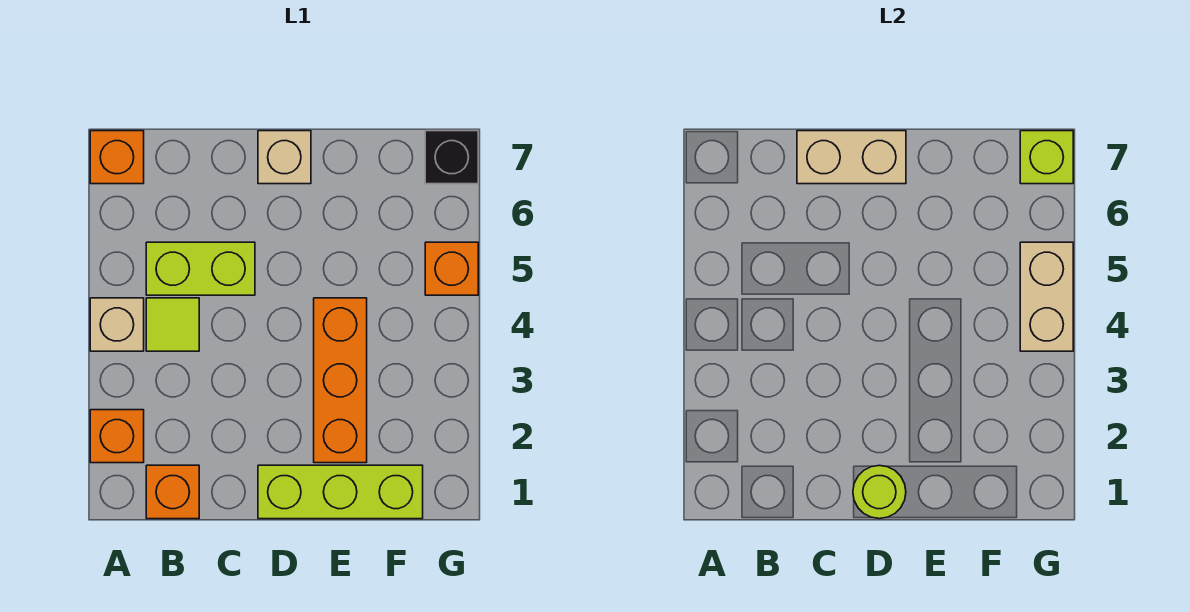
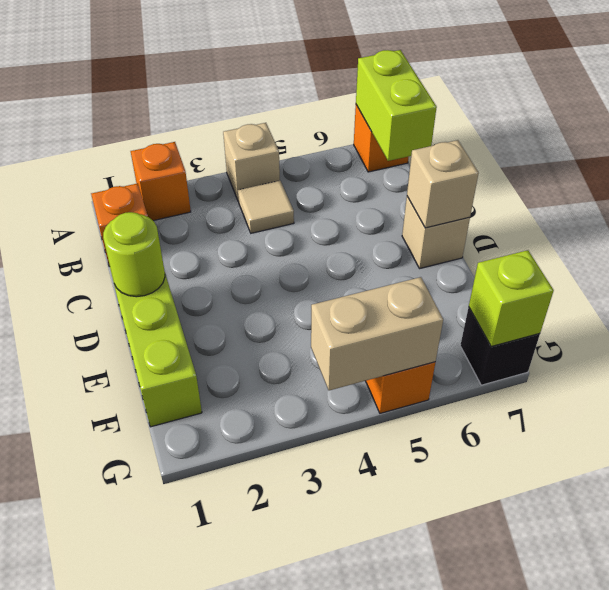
lime 1x1 tile [146,298,199,351] -> tan 1x1 tile [238,181,294,233]
lime 1x2 brick [146,242,255,295] -> lime 1x2 brick moved to [356,50,437,161]
tan 1x2 brick [797,131,906,184] -> tan 1x1 brick [407,140,479,228]
orange 1x3 brick [314,298,367,463] -> none

